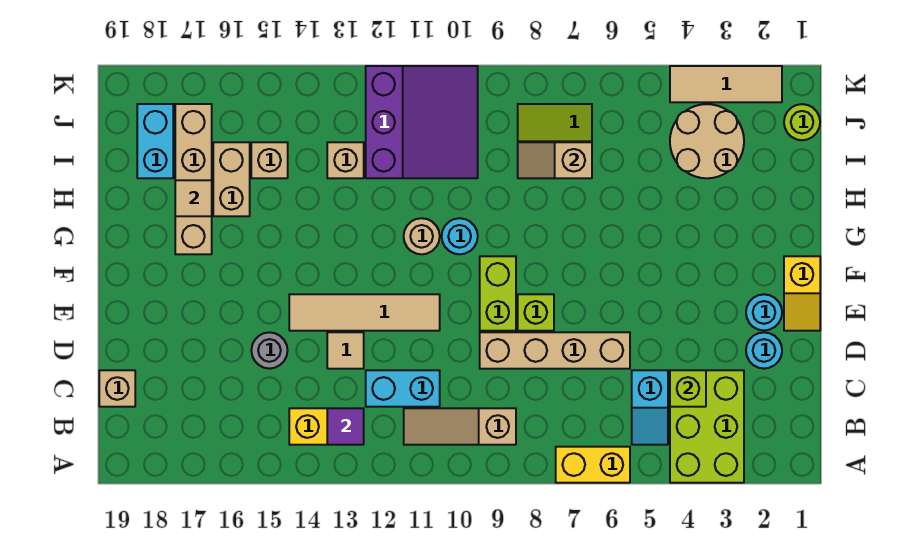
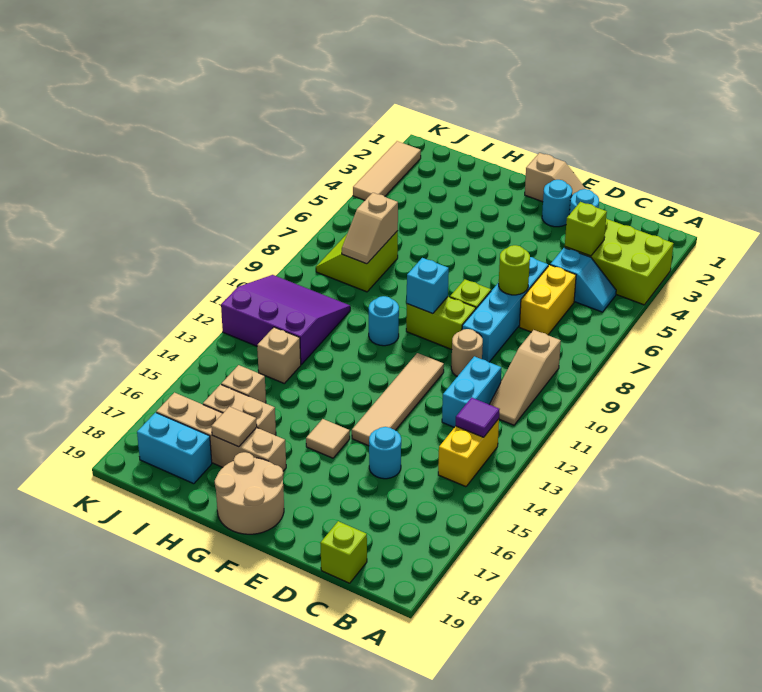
yellow 1x2 brick [556,447,630,483] -> yellow 1x2 brick moved to [519,265,576,335]
tan 1x1 brick [99,370,135,407] -> lime 1x1 brick [320,521,367,583]
tan 1x4 brick [480,332,630,369] -> cyan 1x4 brick [462,257,548,362]
tan 1x1 tile [327,332,364,369] -> tan 1x1 tile moved to [306,419,350,458]
grey 1x1 round brick [251,332,288,369] -> cyan 1x1 round brick [369,427,401,479]
yellow 1x2 slope [784,256,820,331] -> tan 1x2 slope [525,153,585,202]
none -> cyan 1x1 brick [407,258,449,314]
tan 1x1 round brick [404,218,440,254] -> tan 1x1 round brick moved to [451,329,483,376]
tan 2x2 round brick [670,104,744,178] -> tan 2x2 round brick moved to [215,452,284,534]
lime 1x1 round brick [784,104,820,140] -> lime 1x1 round brick moved to [499,245,530,295]

